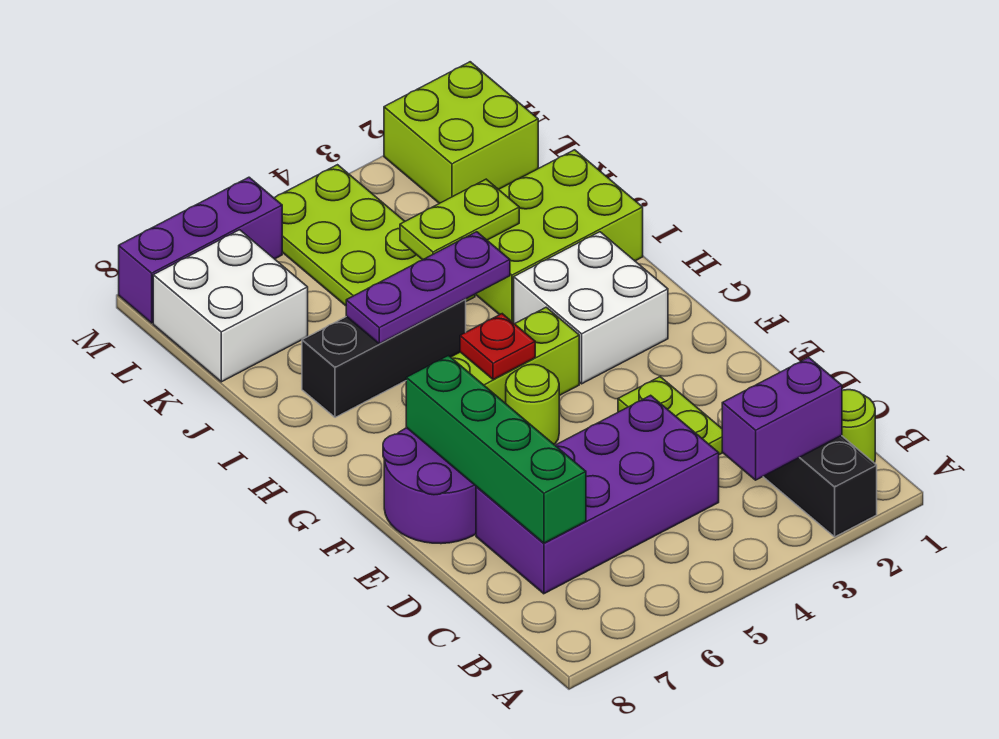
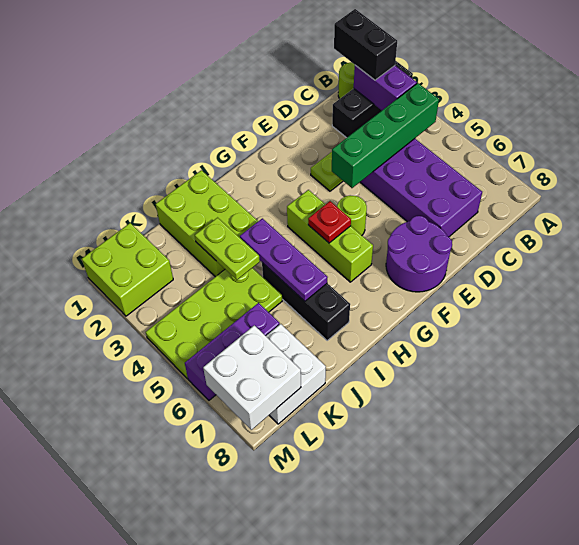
none -> black 1x2 brick [334,9,397,80]
green 1x4 brick [406,356,586,543] -> green 1x4 brick moved to [332,83,439,188]
white 2x2 brick [514,232,668,384] -> white 2x2 brick moved to [203,325,301,430]
purple 1x3 brick [119,177,282,323] -> purple 1x3 brick turned to [185,303,280,400]

